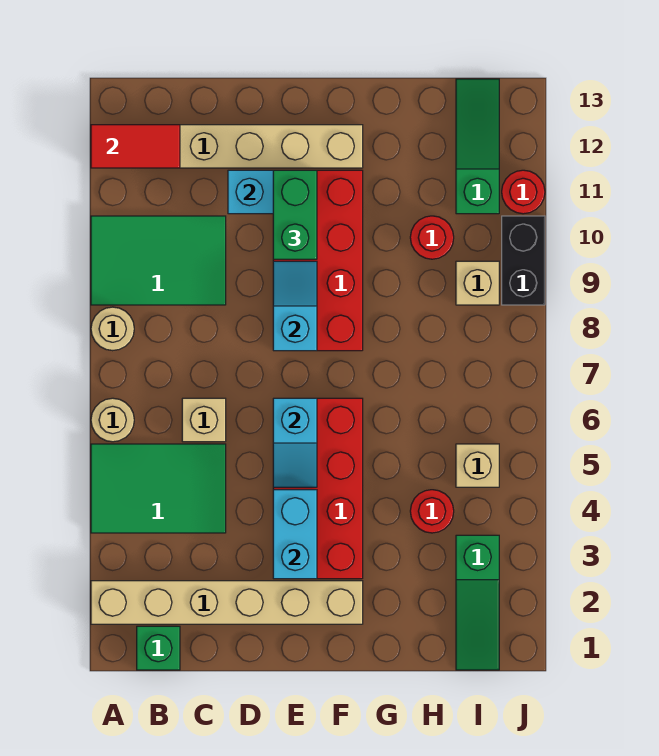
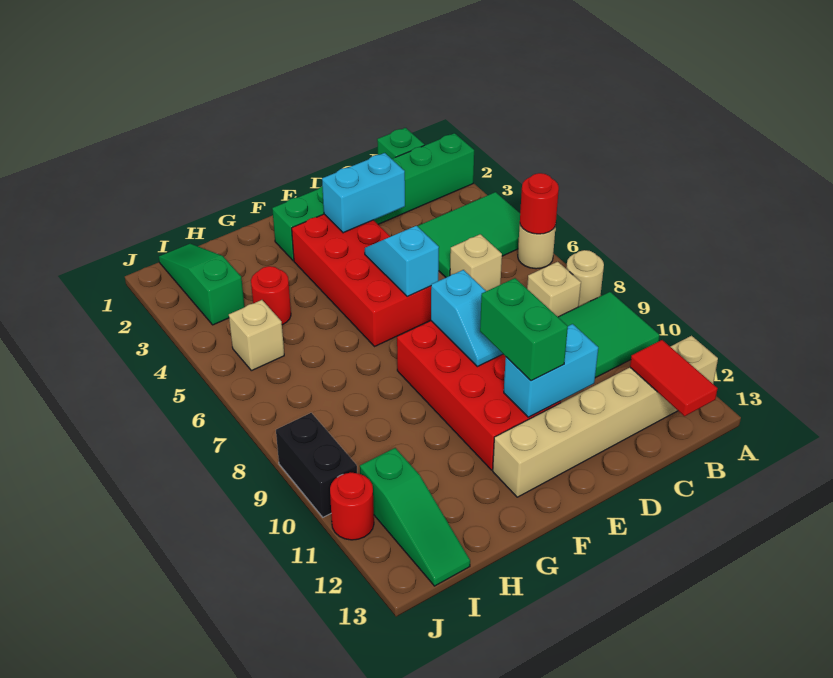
tan 1x6 brick [91,581,363,624] -> green 1x6 brick [272,133,474,261]
red 1x2 tile [91,125,180,168] -> red 1x2 tile turned to [630,340,718,416]
cyan 1x2 brick [273,490,317,579] -> cyan 1x2 brick turned to [322,153,405,233]
red 1x1 round brick [410,216,454,259] -> red 1x1 round brick moved to [520,173,559,234]
tan 1x1 brick [456,261,499,305] -> tan 1x1 brick moved to [527,262,581,317]

